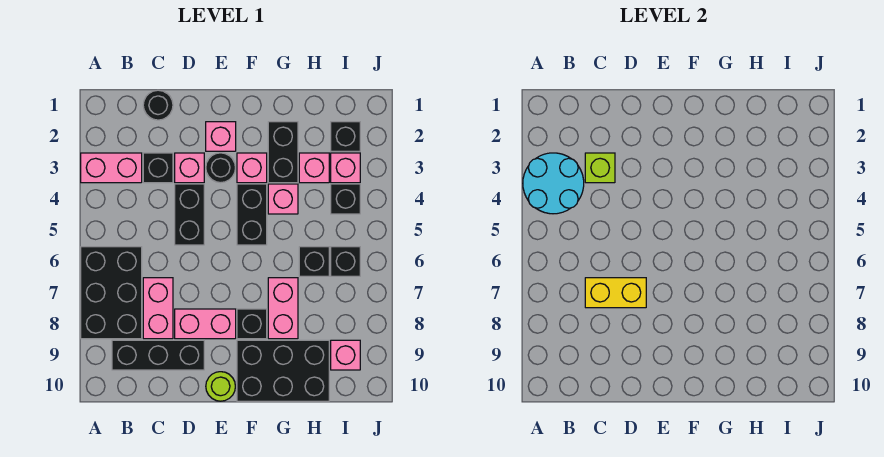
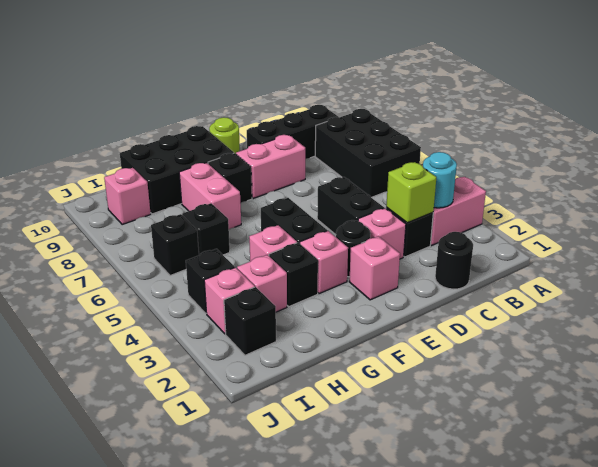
cyan 2x2 round brick [523,153,584,214] -> cyan 1x1 round brick [423,152,457,208]
pink 1x2 brick [143,278,173,339] -> none
yellow 1x2 brick [585,278,646,308] -> none
black 1x2 brick [268,122,298,183] -> black 1x1 brick [269,243,318,306]

